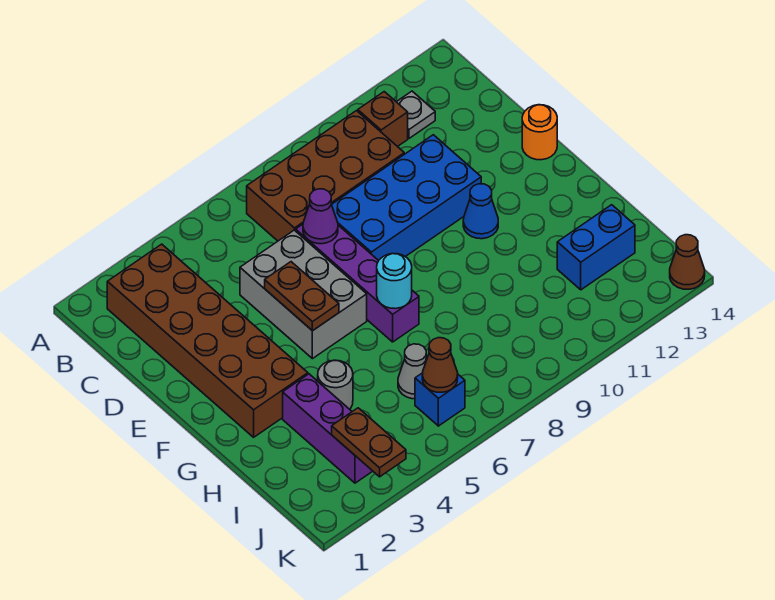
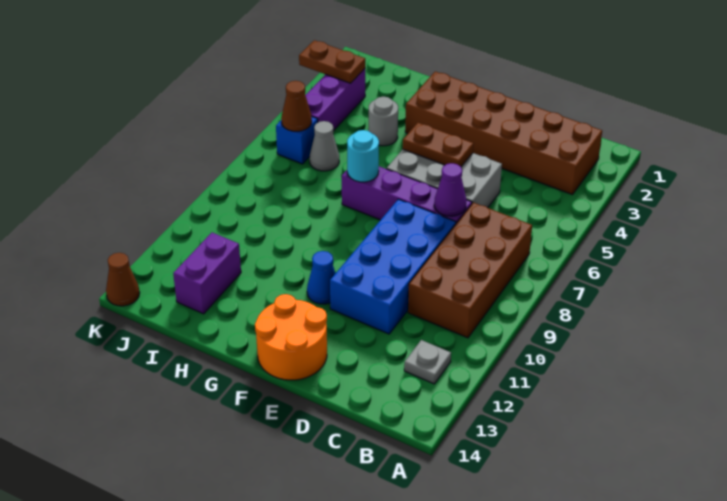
brown 1x1 brick [358,92,408,147] -> none
orange 1x1 round brick [522,105,557,160] -> orange 2x2 round brick [255,294,327,380]
purple 1x3 brick [283,374,372,483] -> purple 1x3 brick turned to [306,69,365,131]
blue 1x2 brick [557,205,635,290] -> purple 1x2 brick [173,233,241,314]

